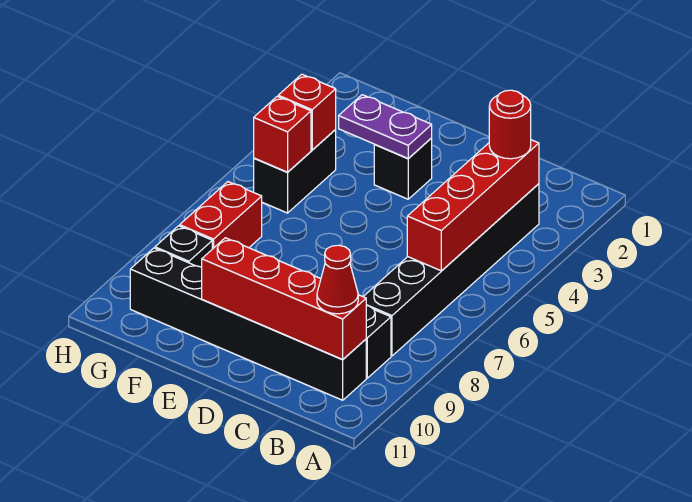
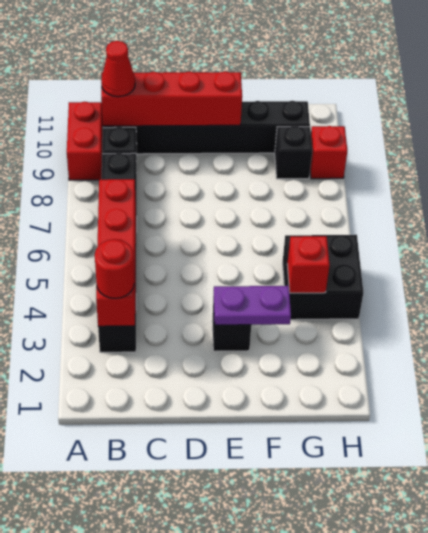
black 1x2 brick [254,130,336,213] -> black 2x2 brick [283,235,363,320]
red 1x1 brick [254,97,311,172] -> red 1x1 brick moved to [310,126,347,179]
red 1x2 brick [180,182,262,249] -> red 1x2 brick moved to [67,102,103,180]

